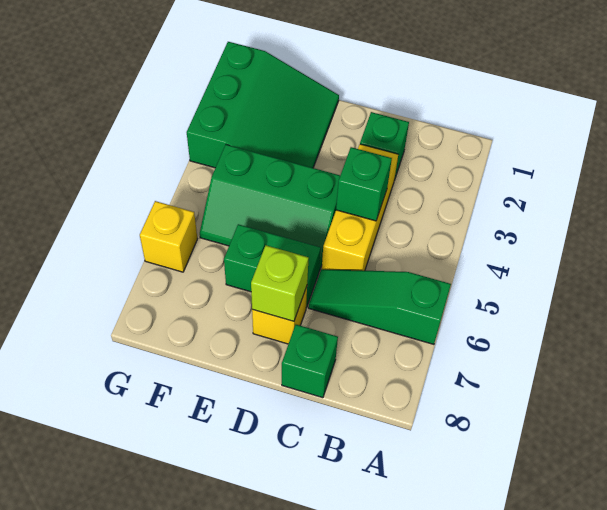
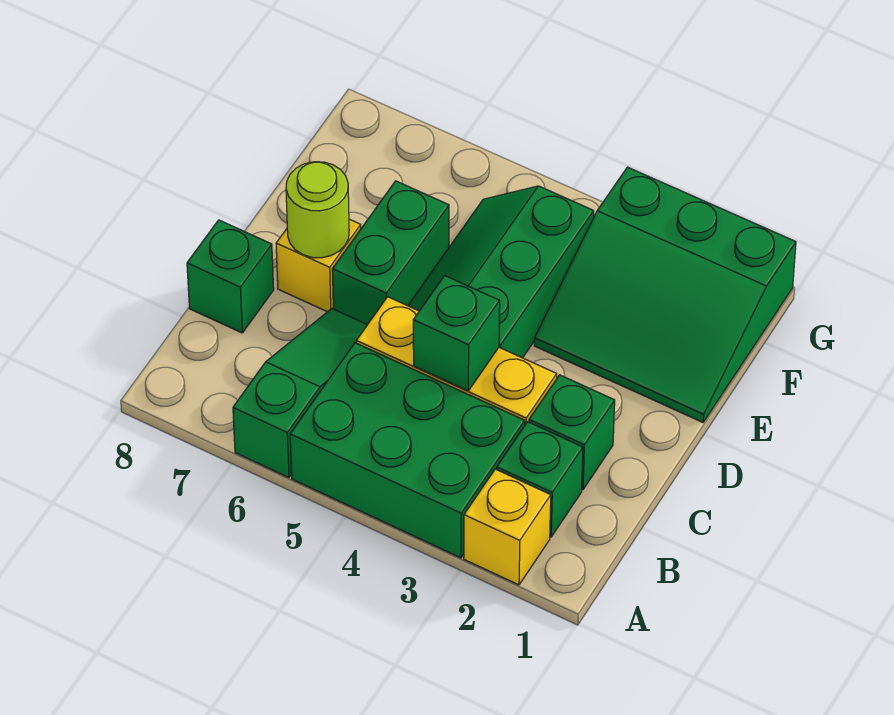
none -> green 2x3 brick [290,343,525,558]
none -> green 1x1 brick [497,422,583,537]
lime 1x1 brick [251,245,309,321] -> lime 1x1 round brick [286,162,349,258]
yellow 1x1 brick [140,201,197,272] -> yellow 1x1 brick moved to [464,469,551,585]

